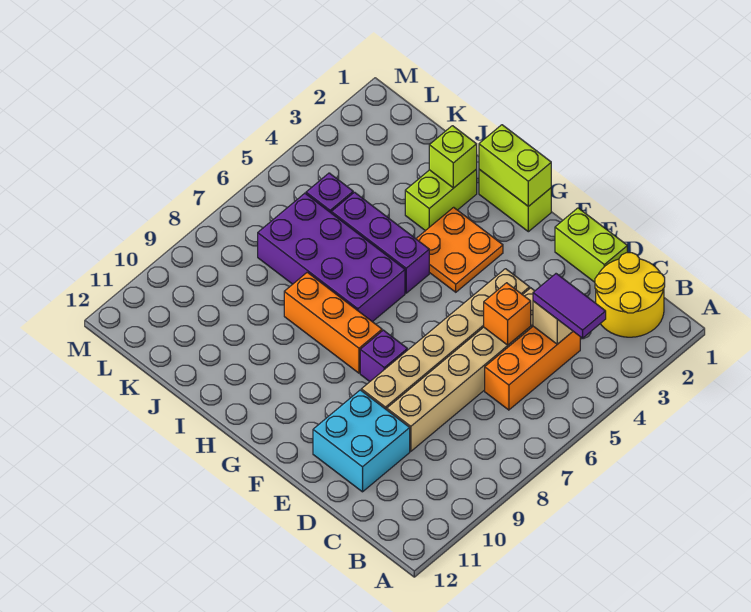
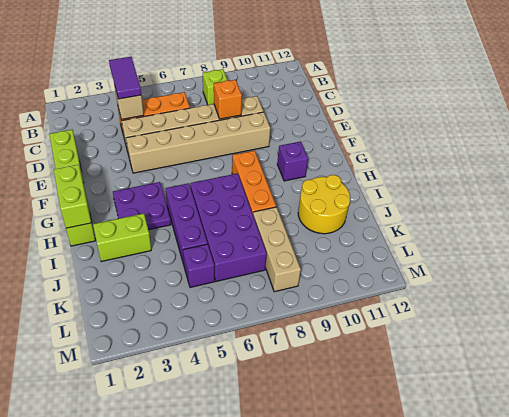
yellow 2x2 round brick [595,253,665,337] -> yellow 2x2 round brick moved to [298,175,350,234]
orange 1x1 brick [484,283,531,345] -> orange 1x1 brick moved to [214,80,242,119]
cyan 2x2 brick [313,390,410,492] -> none
purple 1x1 brick [360,330,407,381] -> purple 1x1 brick moved to [277,141,308,181]
orange 2x2 plate [416,207,503,292] -> purple 2x2 plate [113,182,171,230]
lime 1x1 brick [429,126,477,188] -> lime 1x1 brick moved to [203,69,228,105]
none -> tan 1x3 brick [253,207,301,292]

